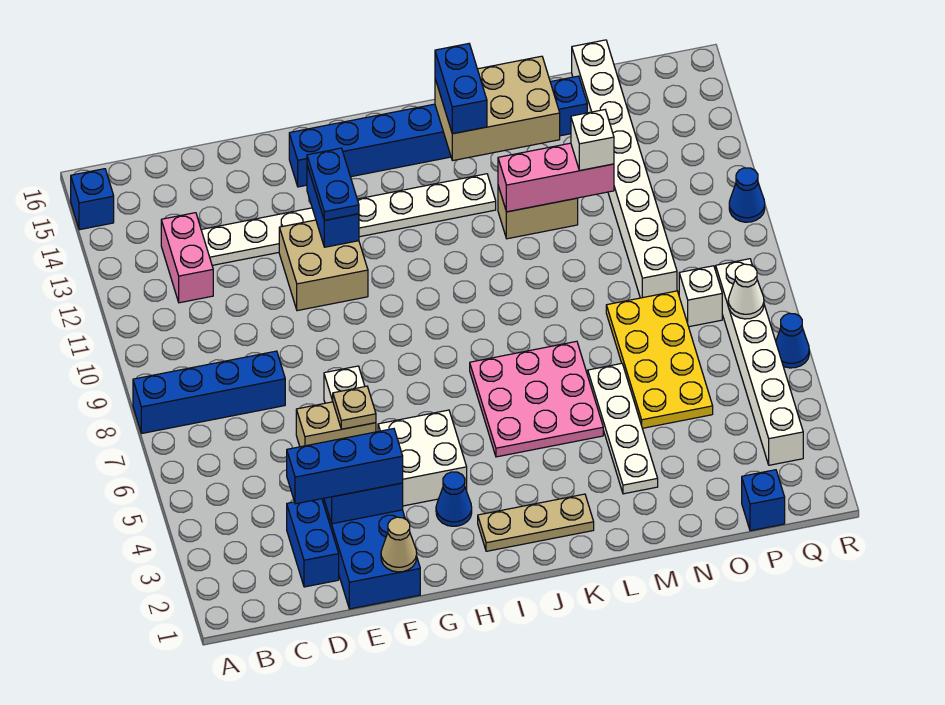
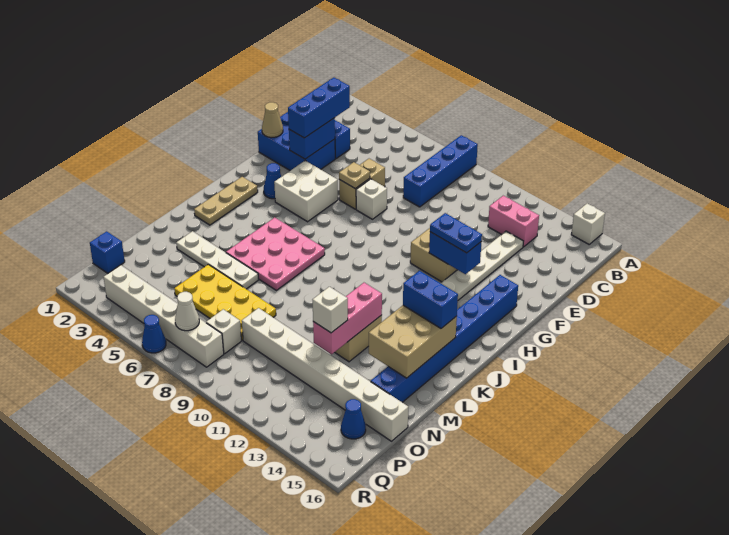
blue 1x1 brick [71,169,114,230] -> white 1x1 brick [571,203,605,244]
blue 1x1 cone [729,168,765,222] -> blue 1x1 cone moved to [341,399,366,439]

